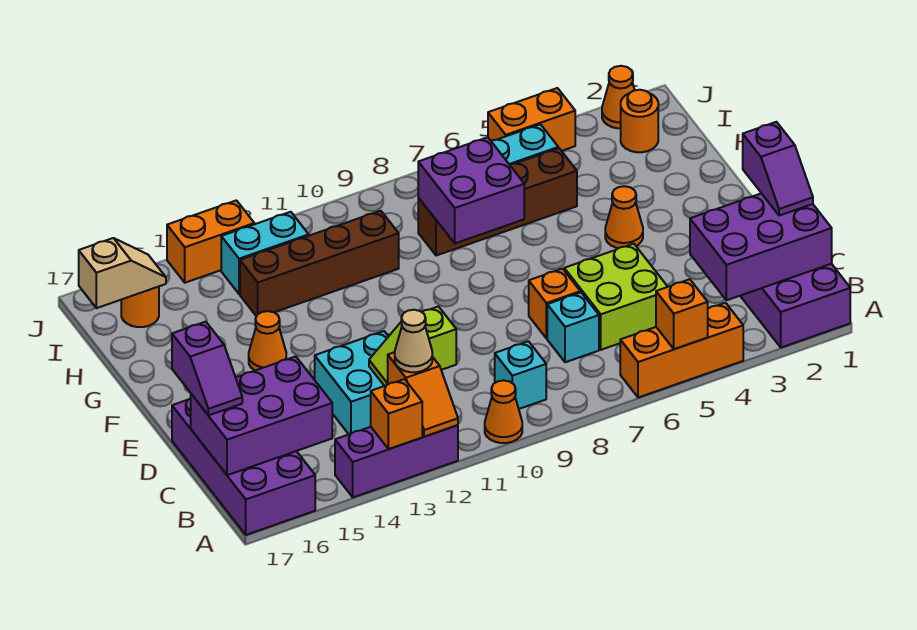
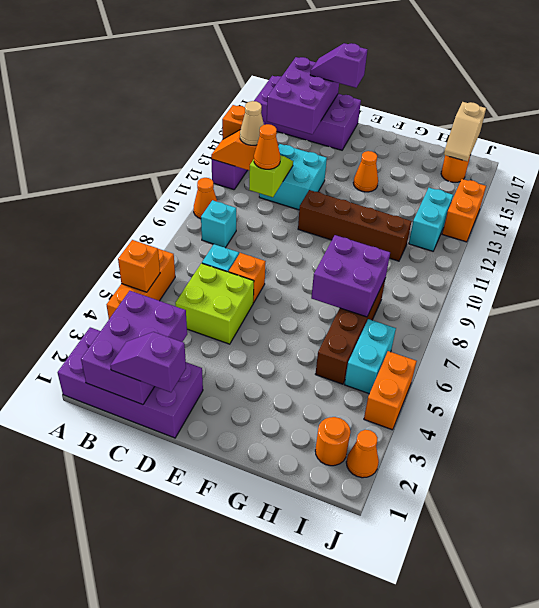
orange 1x1 cone [605,186,643,248] -> orange 1x1 cone moved to [254,124,280,169]
brown 1x4 brick [240,211,399,316] -> brown 1x4 brick turned to [298,190,412,261]

